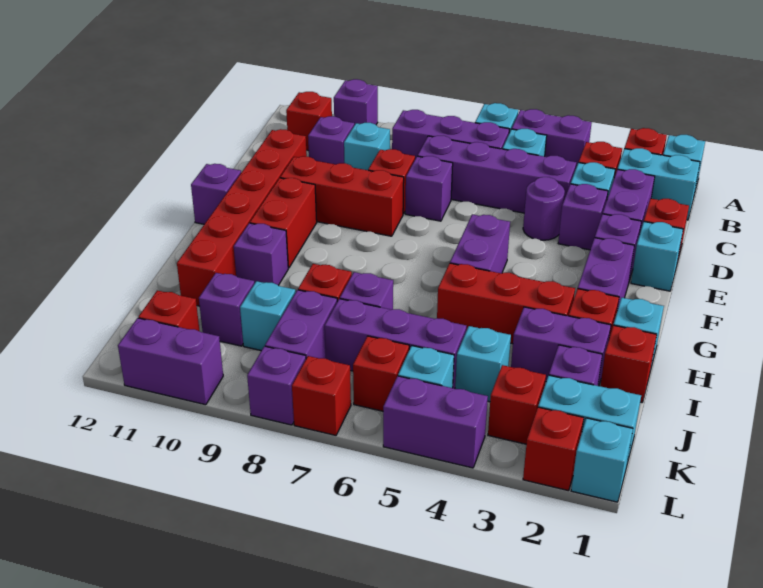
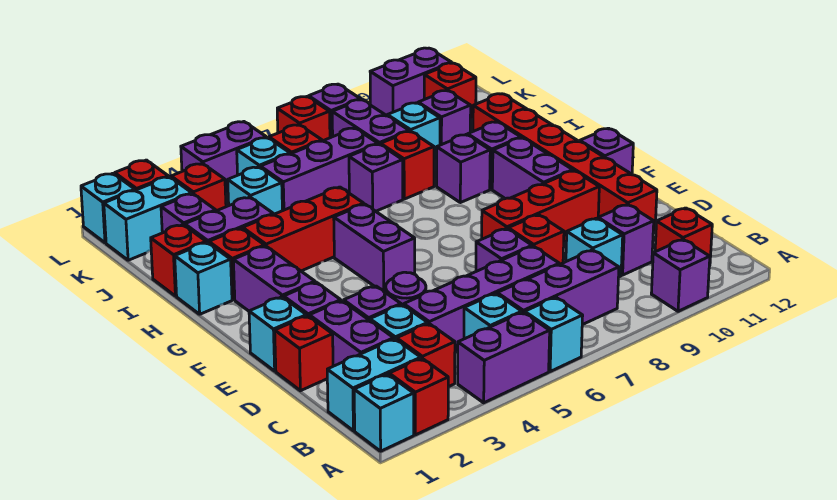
red 1x2 brick [250,178,317,268] -> purple 1x2 brick [492,138,573,199]
none -> purple 1x1 brick [437,135,490,203]

